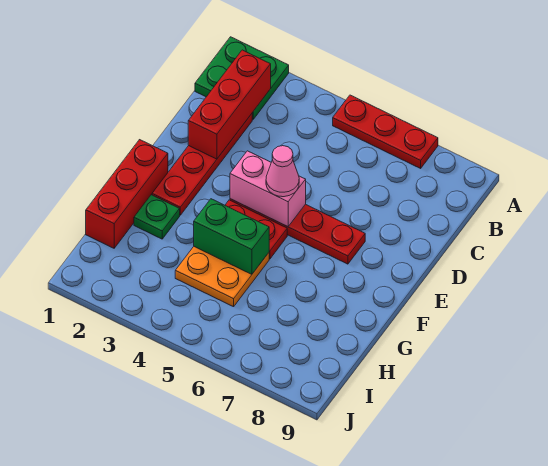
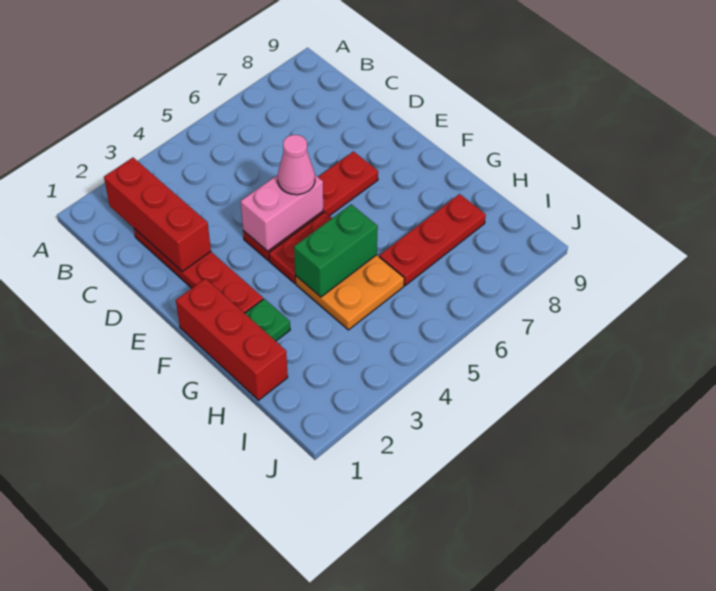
green 2x2 plate [195,37,289,120] -> none
red 1x3 plate [333,95,438,168] -> red 1x3 plate moved to [379,194,486,285]

